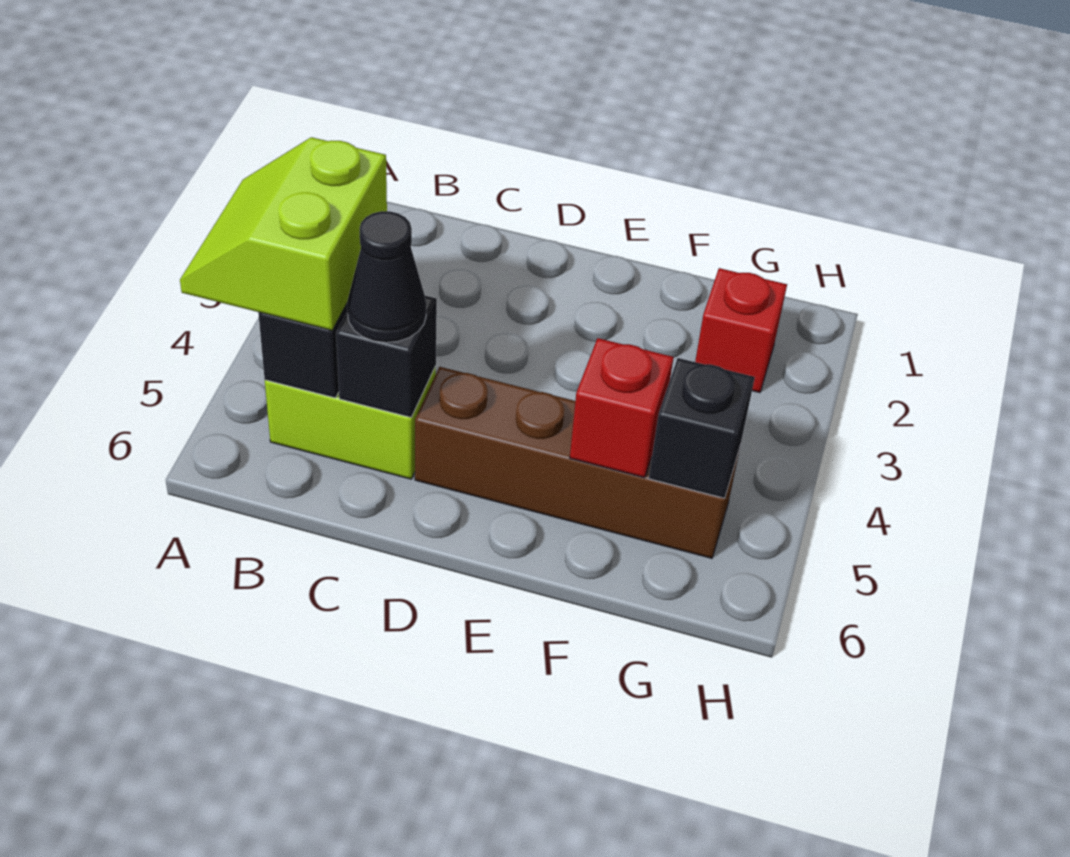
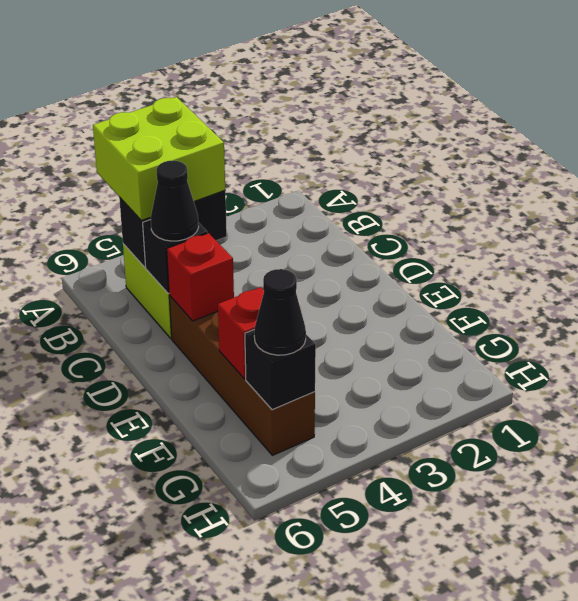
lime 2x2 slope [180,137,387,330] -> lime 2x2 brick [93,97,225,221]
red 1x1 brick [695,268,787,393] -> red 1x1 brick moved to [167,233,234,321]
none -> black 1x1 cone [254,269,306,355]

